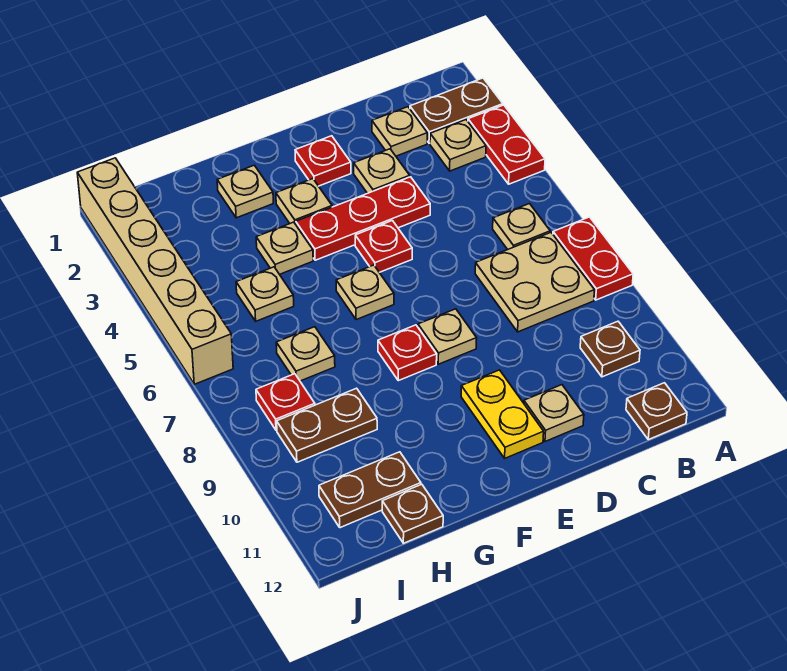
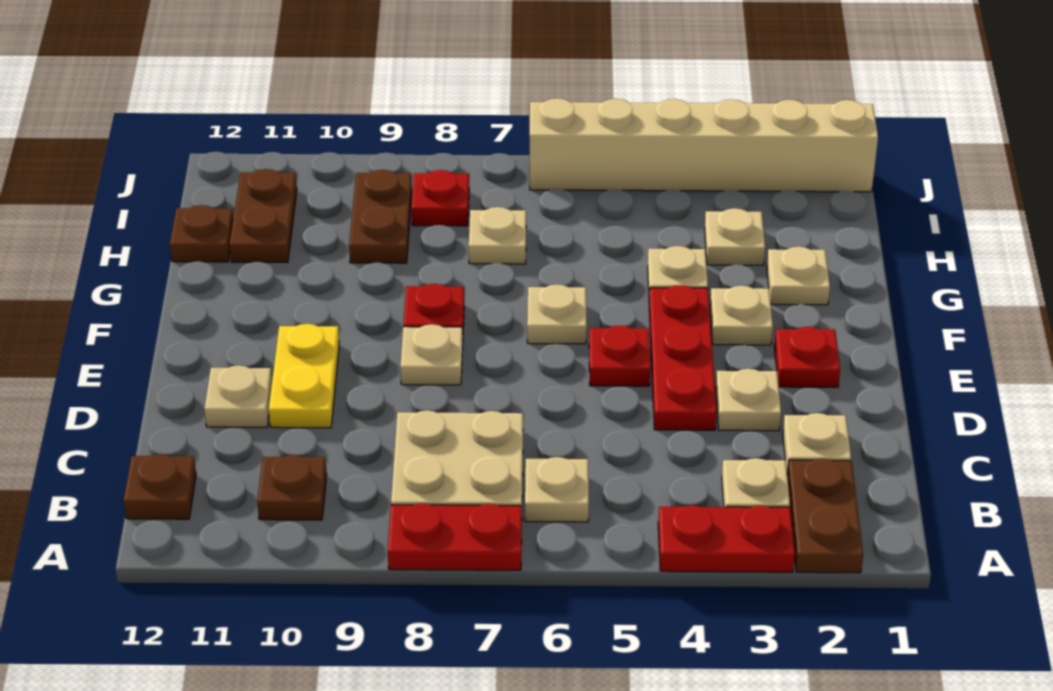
yellow 1x2 plate [461,370,544,458] -> yellow 1x2 plate turned to [269,324,339,428]
tan 1x1 plate [236,267,294,321] -> tan 1x1 plate moved to [705,208,765,265]

